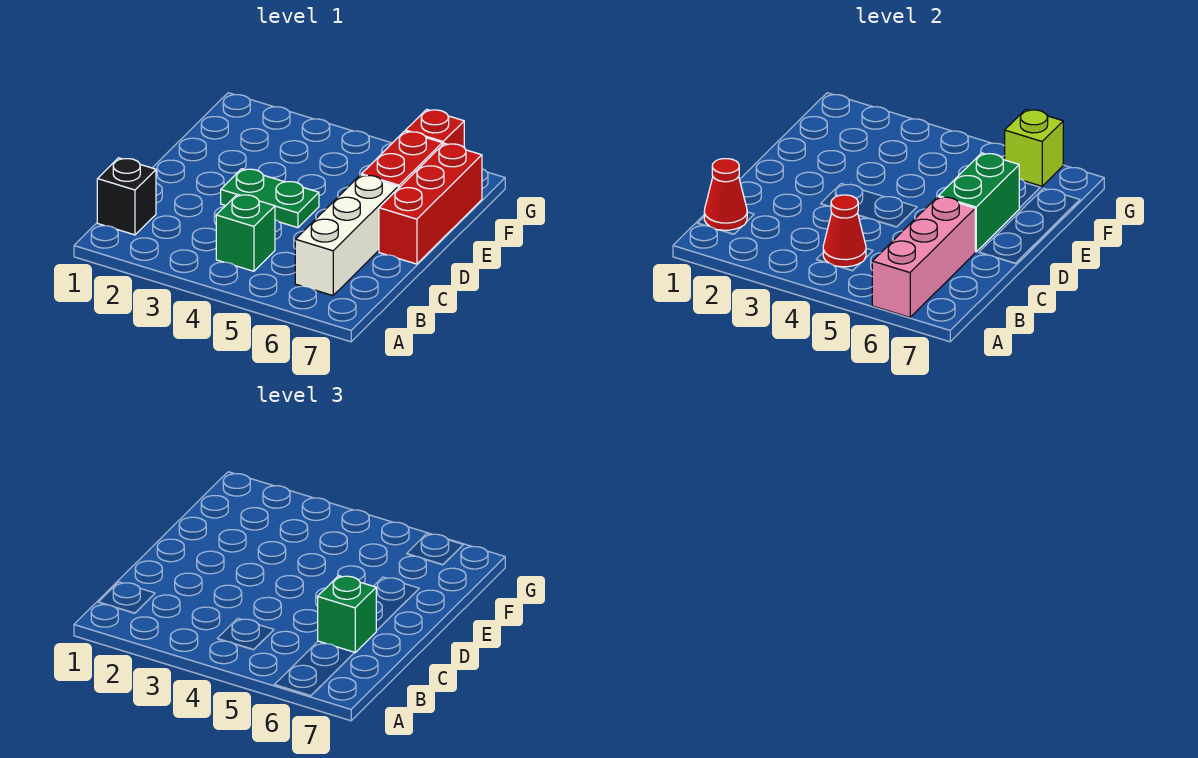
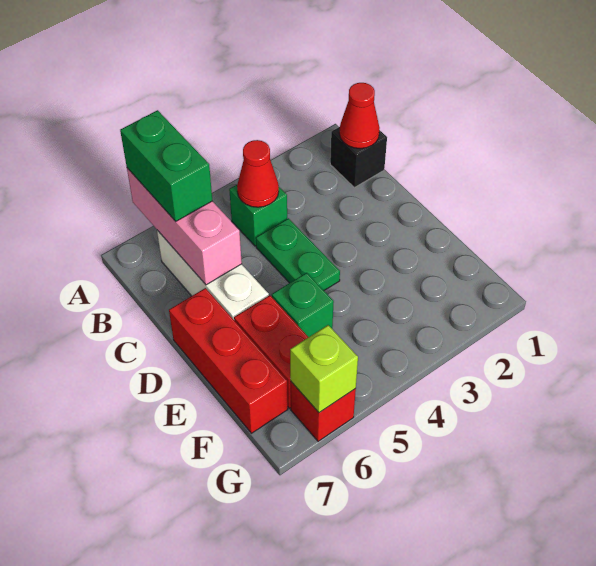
green 1x1 brick [318,576,376,653] -> green 1x1 brick moved to [272,273,334,337]
green 1x2 plate [221,169,319,228] -> green 1x2 plate turned to [256,218,340,290]
green 1x2 brick [939,153,1019,252] -> green 1x2 brick moved to [120,110,212,221]

